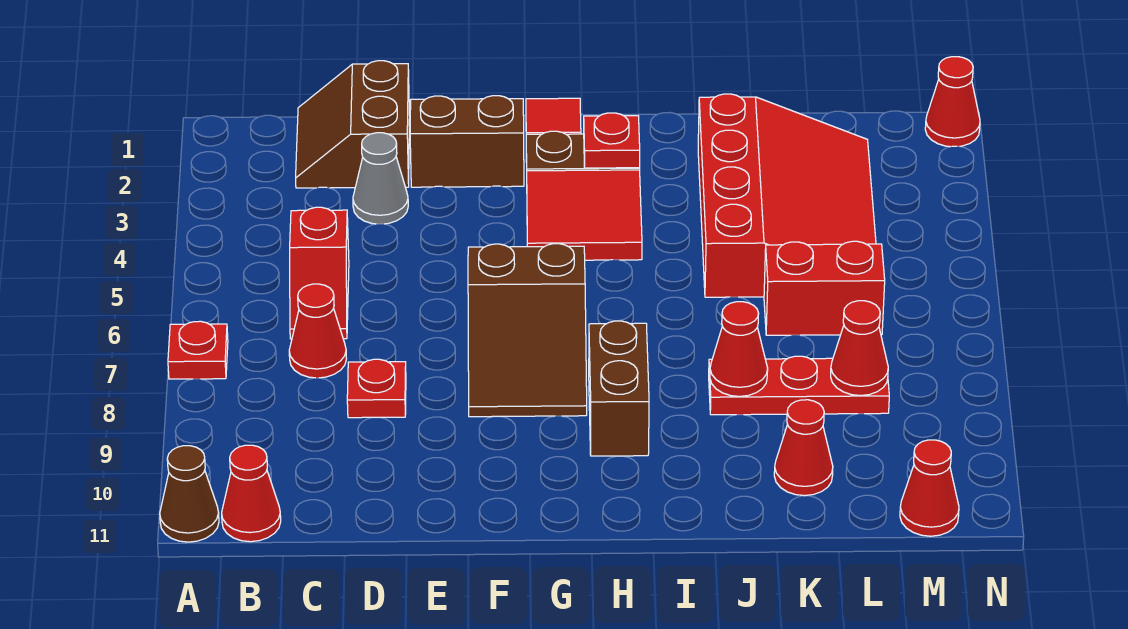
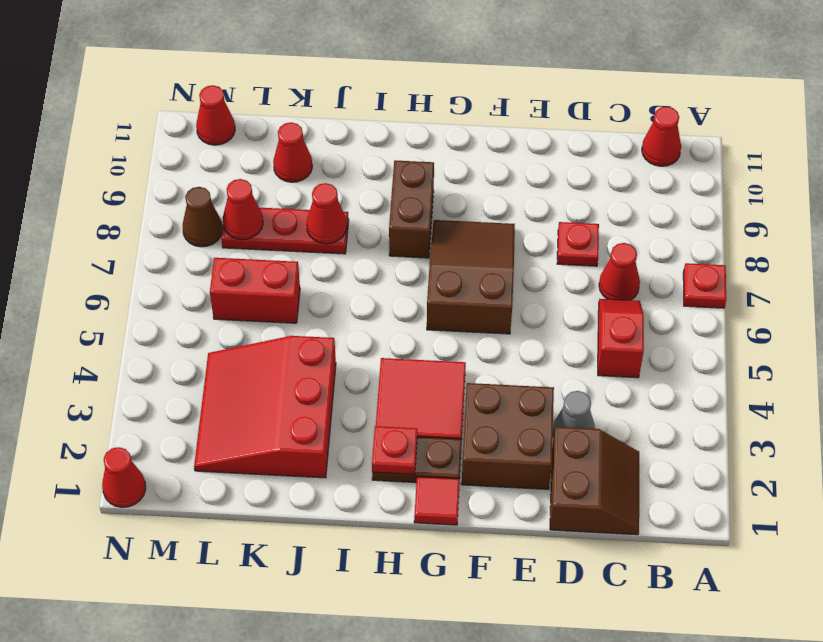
brown 1x1 cone [160,446,219,542] -> brown 1x1 cone moved to [183,187,223,247]
brown 1x2 brick [410,96,524,187] -> brown 2x2 brick [462,383,554,489]
red 3x4 slope [698,94,876,297] -> red 3x3 slope [194,336,336,478]

